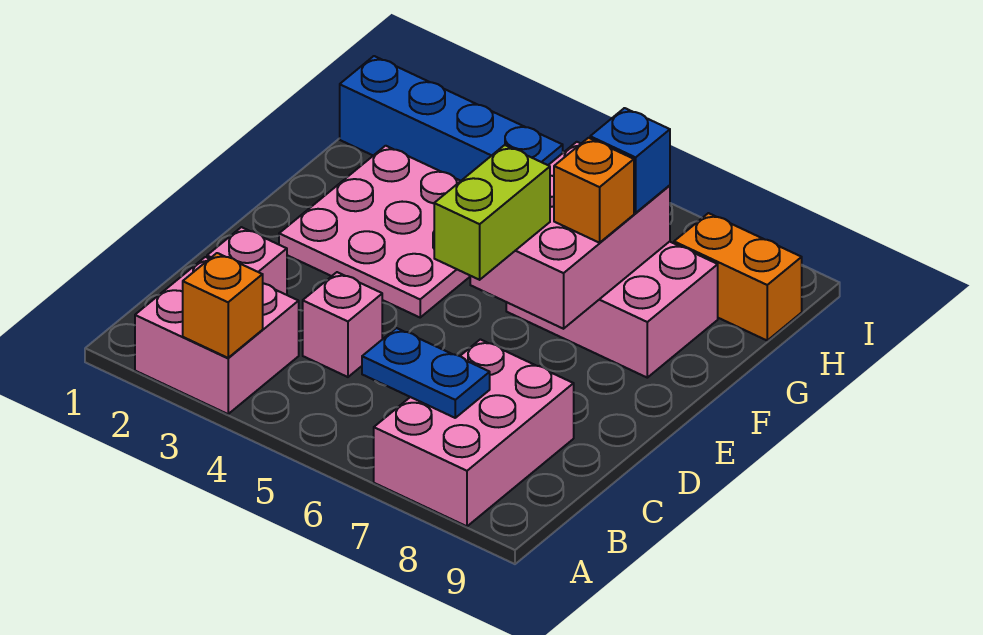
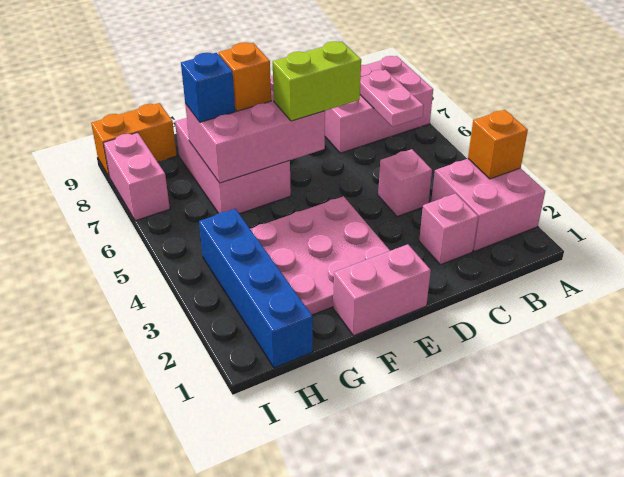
blue 1x2 plate [362,328,490,418] -> pink 1x2 plate [360,70,424,127]
none -> pink 1x2 brick [333,244,431,335]
orange 1x2 brick [674,213,802,340] -> orange 1x2 brick turned to [91,103,177,177]
none -> pink 1x2 brick [103,132,170,221]

